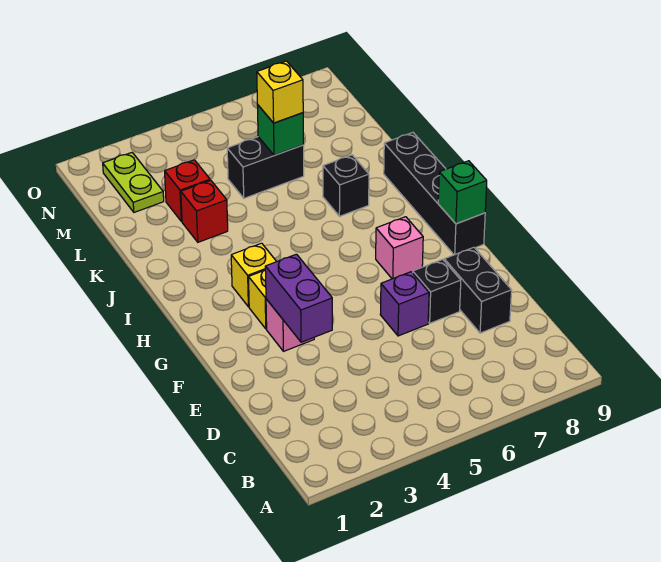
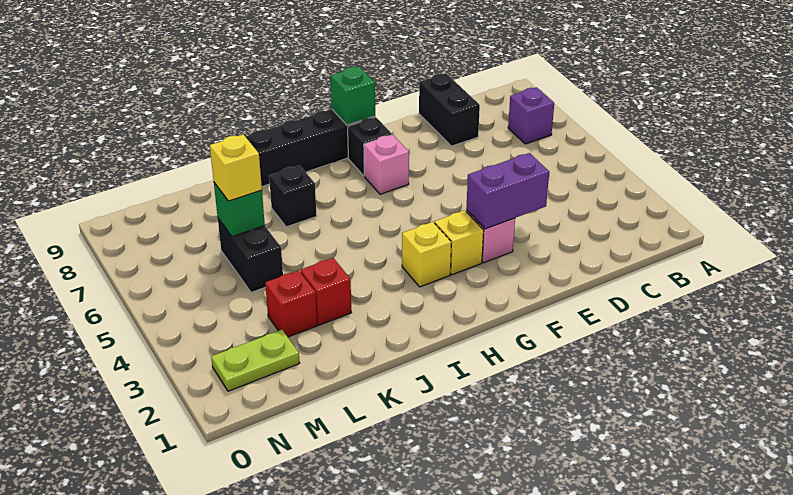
black 1x2 brick [444,247,512,333] -> black 1x2 brick turned to [419,73,480,146]
purple 1x1 brick [380,272,429,336] -> purple 1x1 brick moved to [508,87,554,144]
black 1x1 brick [413,259,461,323] -> black 1x1 brick moved to [348,117,392,176]

